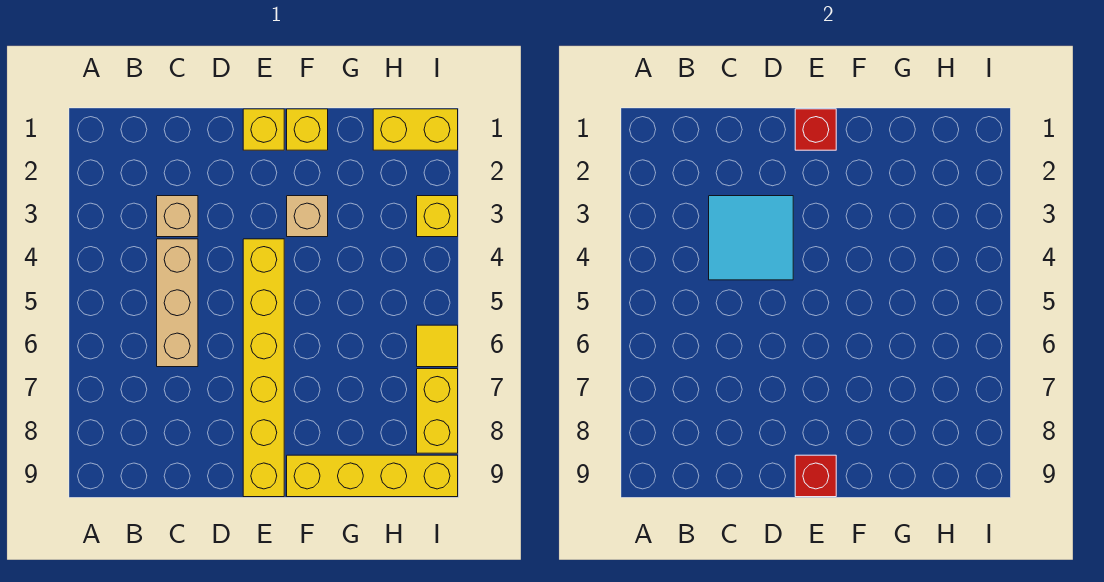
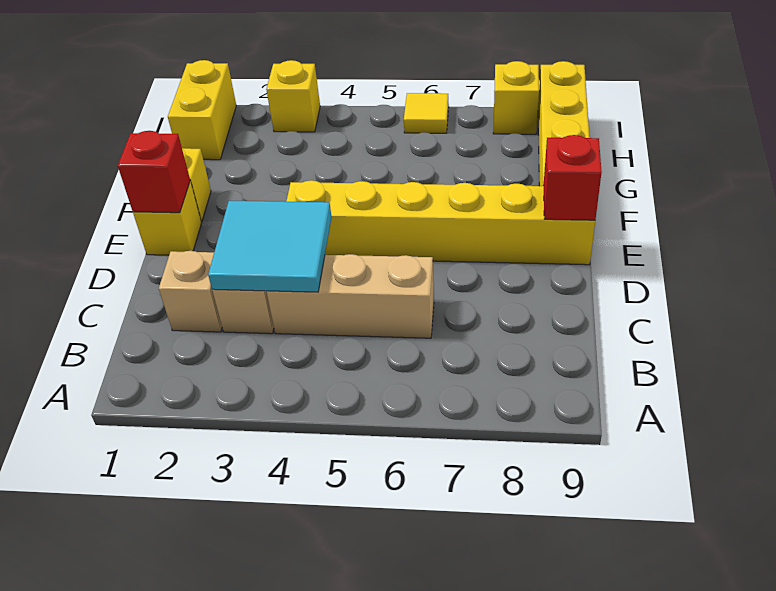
tan 1x1 brick [287,196,328,237] -> tan 1x1 brick moved to [159,251,222,332]
yellow 1x2 brick [417,369,458,453] -> yellow 1x1 brick [493,61,539,134]

